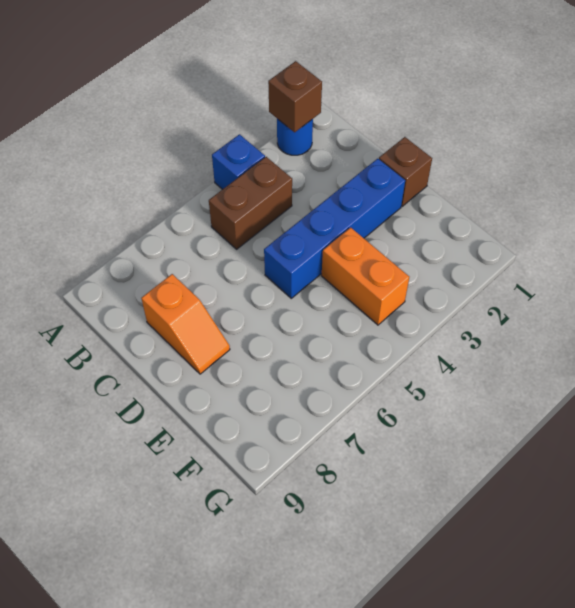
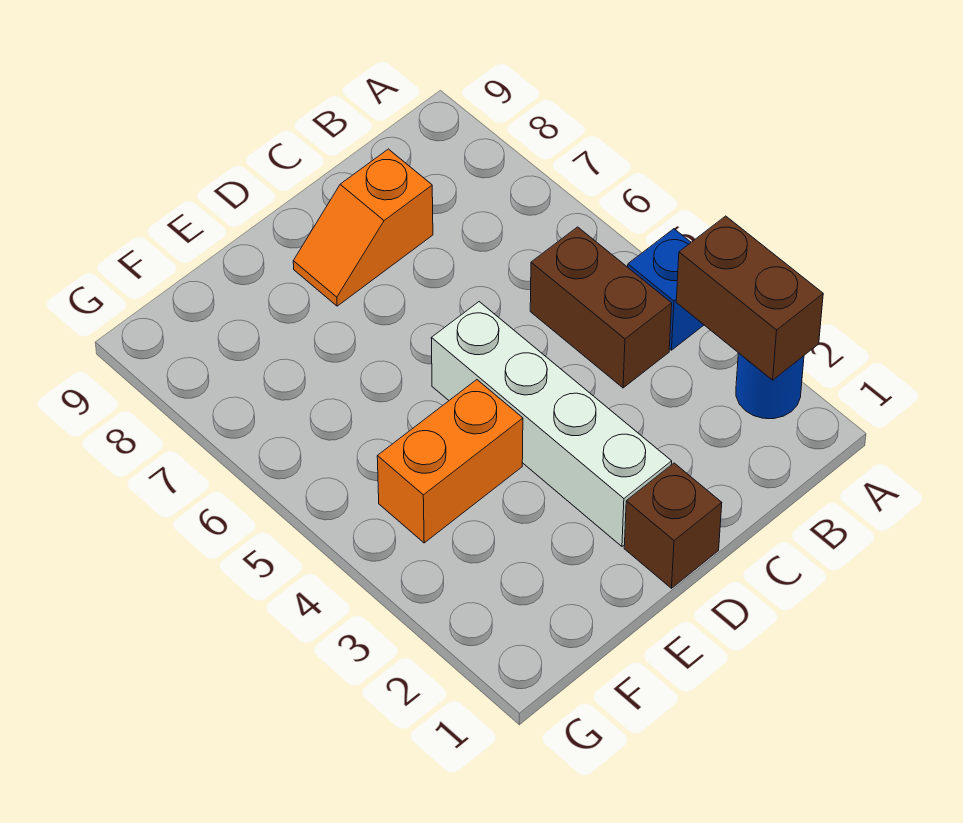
brown 1x1 brick [268,61,322,132] -> brown 1x2 brick [676,216,823,380]
blue 1x4 brick [264,159,405,298] -> white 1x4 brick [431,302,672,546]

